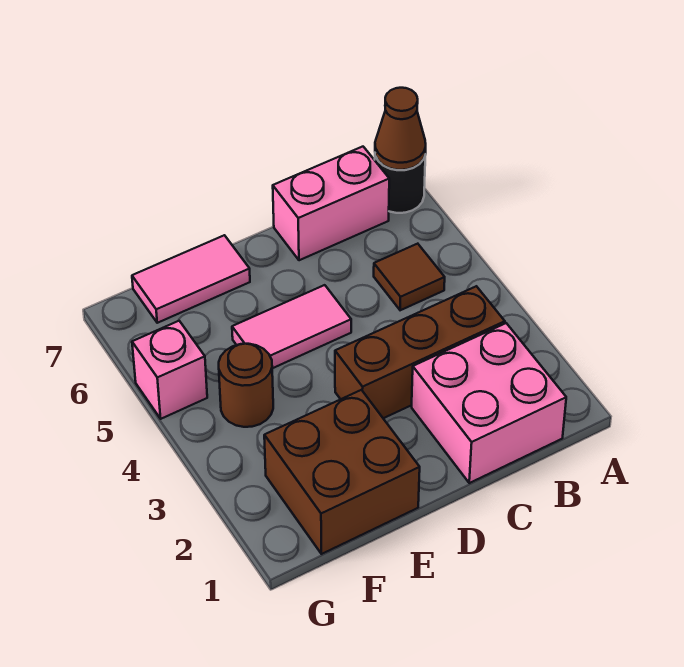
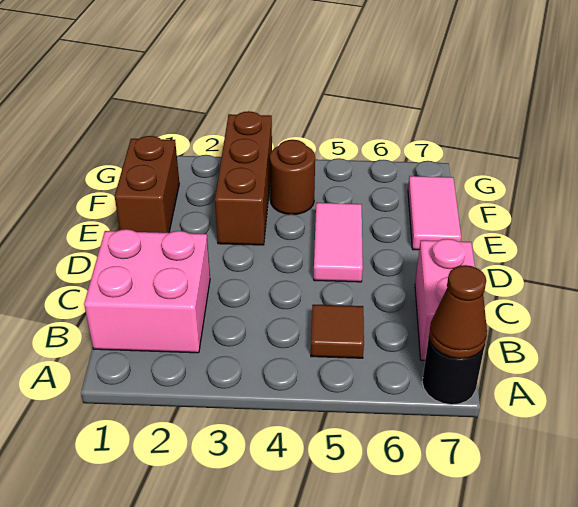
brown 1x3 brick [335,286,505,418] -> brown 1x3 brick moved to [215,111,272,245]
brown 2x2 brick [264,390,420,554] -> brown 1x2 brick [115,136,179,233]
pink 1x1 brick [132,321,207,419] -> none

